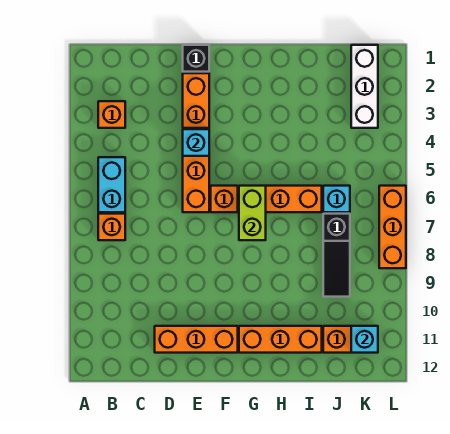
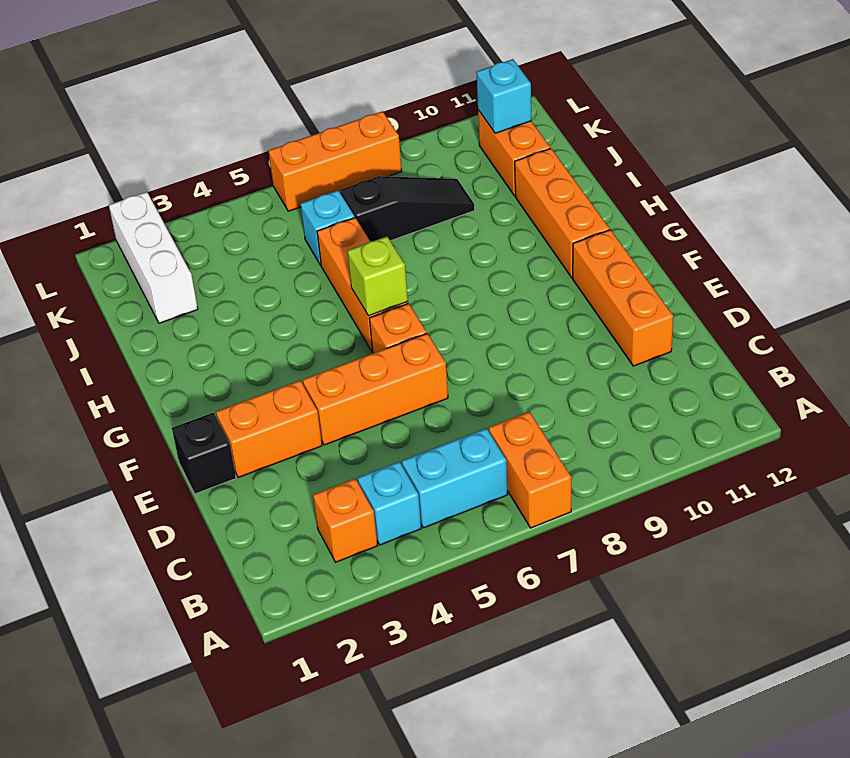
orange 1x1 brick [98,214,125,240] -> orange 1x2 brick [489,412,571,528]
cyan 1x1 brick [183,129,209,156] -> cyan 1x1 brick moved to [358,462,421,545]
lime 1x2 brick [239,186,266,240] -> lime 1x1 brick [348,237,408,316]
white 1x3 brick [351,45,378,128] -> white 1x3 brick turned to [109,192,198,323]

